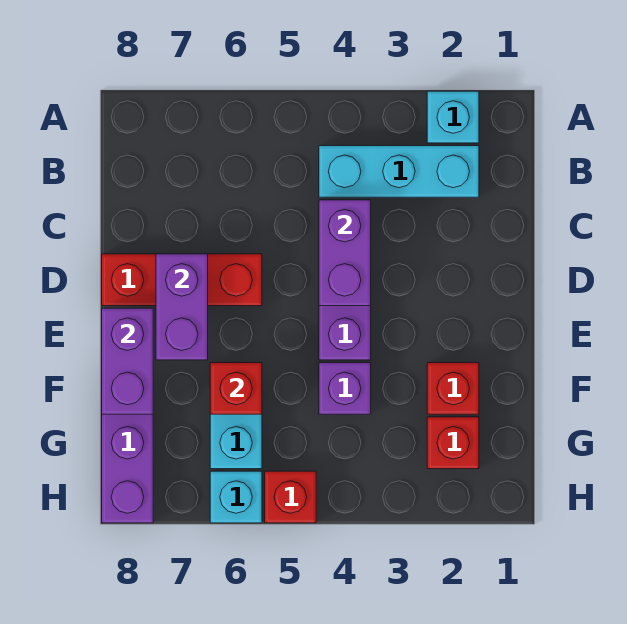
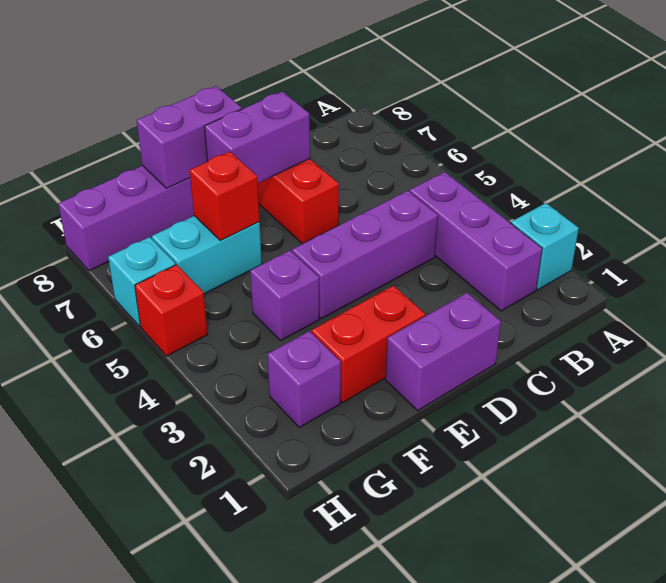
cyan 1x3 brick [319,146,479,197] -> purple 1x3 brick [410,172,542,311]
purple 1x2 brick [319,200,371,306] -> purple 1x2 brick moved to [386,293,501,410]
red 1x1 brick [427,363,479,414] -> red 1x2 brick [312,286,425,403]
red 1x1 brick [427,417,479,469] -> purple 1x1 brick [268,331,341,428]

